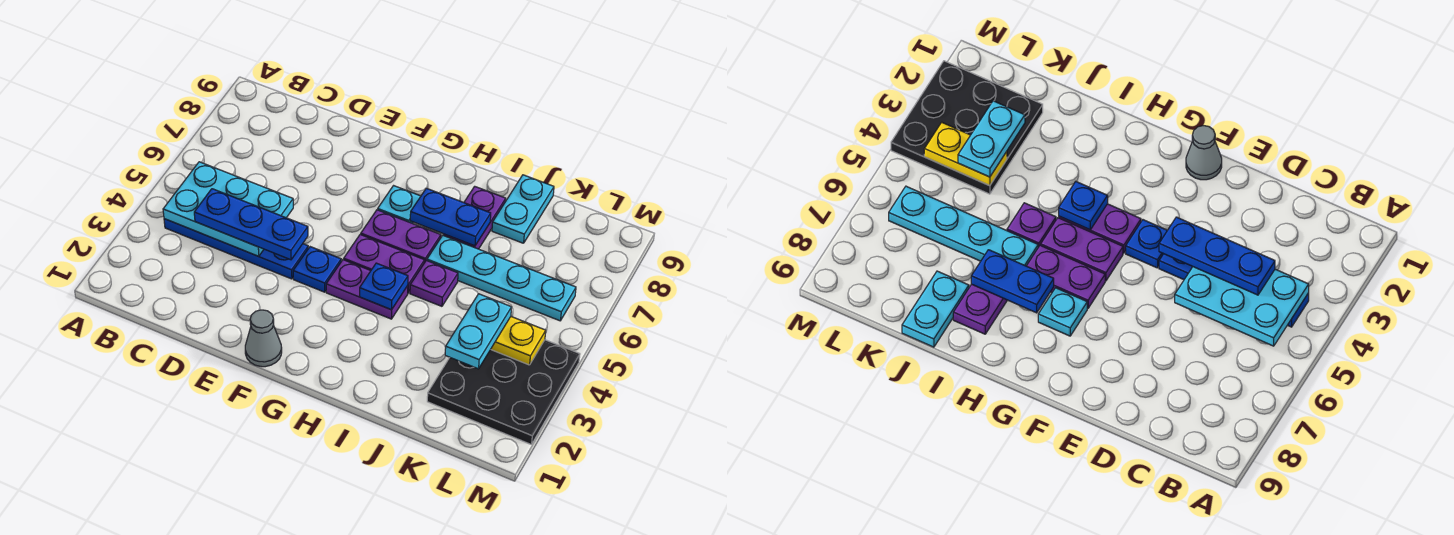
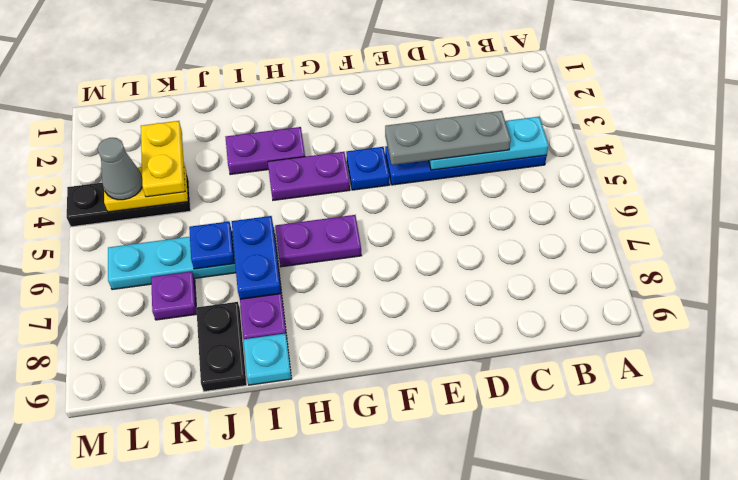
cyan 2x3 plate [163,162,293,256] -> cyan 1x3 plate [429,117,549,170]
blue 1x3 plate [194,189,308,260] -> grey 1x3 plate [385,111,511,165]
grey 1x1 cone [245,310,282,367] -> grey 1x1 cone moved to [98,138,142,200]
purple 1x2 plate [344,234,425,293] -> purple 1x2 plate moved to [226,127,305,175]
cyan 1x1 plate [378,186,421,224] -> cyan 1x1 plate moved to [243,334,292,385]
blue 1x1 plate [360,263,408,310] -> blue 1x1 plate moved to [189,222,234,269]
blue 1x2 plate [410,188,491,246] -> blue 1x2 plate turned to [232,216,281,299]
purple 1x1 plate [410,260,458,306] -> purple 1x1 plate moved to [151,271,197,320]
cyan 1x2 plate [492,175,554,243] -> black 1x2 plate [196,302,247,392]
black 3x3 plate [427,340,580,445] -> black 1x3 plate [67,173,191,227]
cyan 1x2 plate [445,294,512,369] -> yellow 1x2 plate [141,121,185,197]

